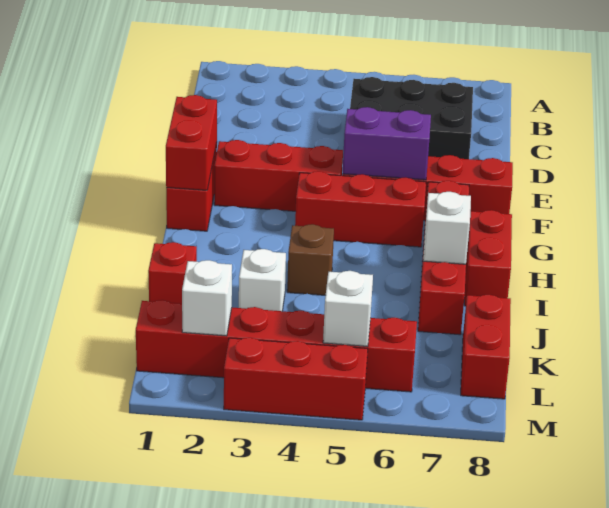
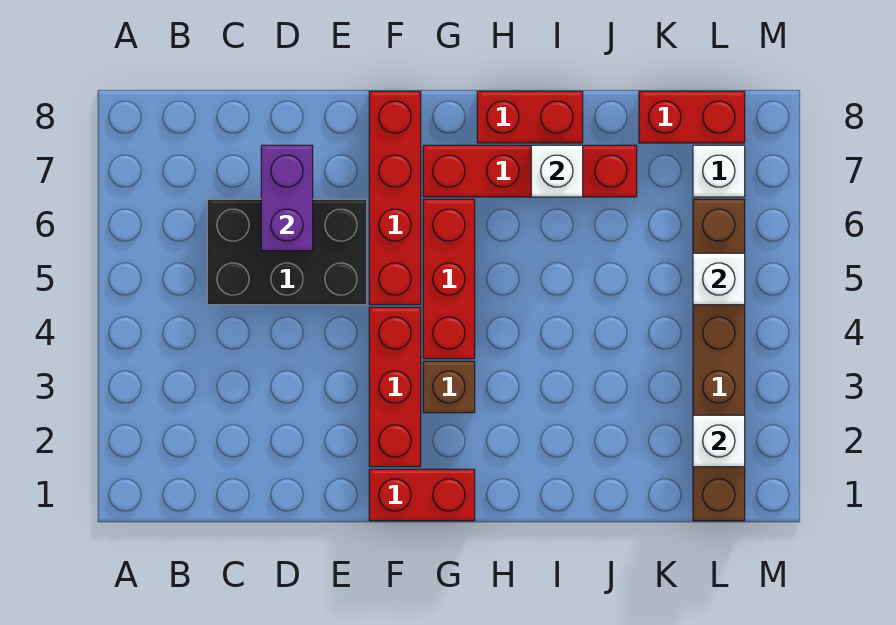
black 2x3 brick [350,77,473,159] -> black 2x3 brick turned to [207,199,367,305]
red 1x2 brick [166,95,217,190] -> none
purple 1x2 brick [343,107,431,180] -> purple 1x2 brick moved to [261,145,313,251]
brown 1x1 brick [287,224,334,295] -> brown 1x1 brick moved to [423,361,475,413]
red 1x1 brick [148,242,197,304] -> none
white 1x1 brick [239,249,286,311] -> white 1x1 brick moved to [693,145,745,197]
red 1x6 brick [136,300,417,392] -> brown 1x6 brick [693,199,745,521]
red 1x3 brick [224,338,368,420] -> none

